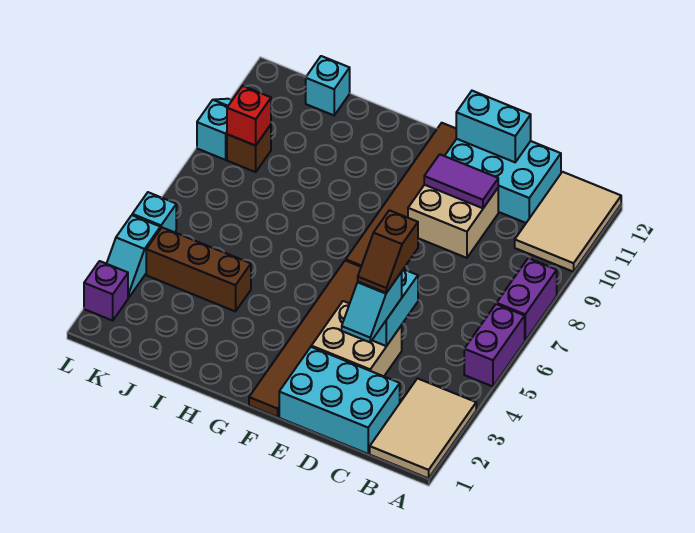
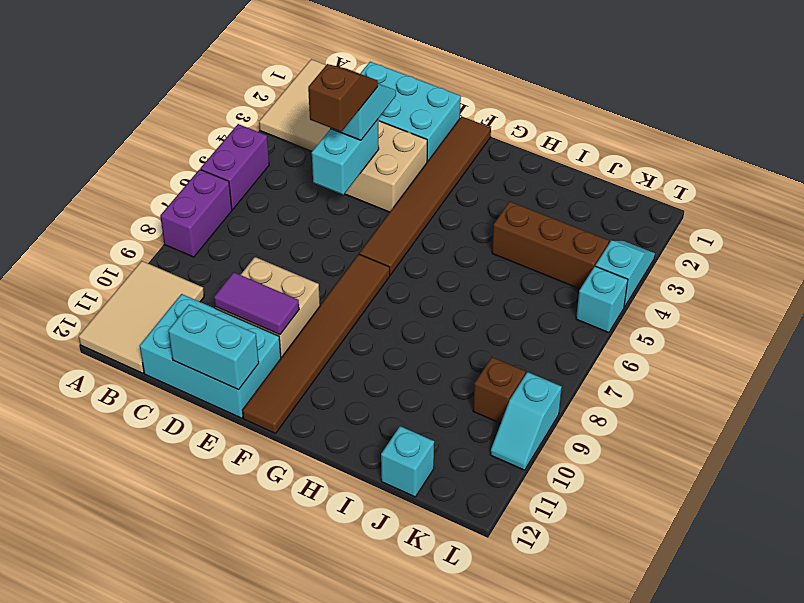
red 1x1 brick [227,86,271,146] -> none
purple 1x1 brick [84,261,128,321] -> none

